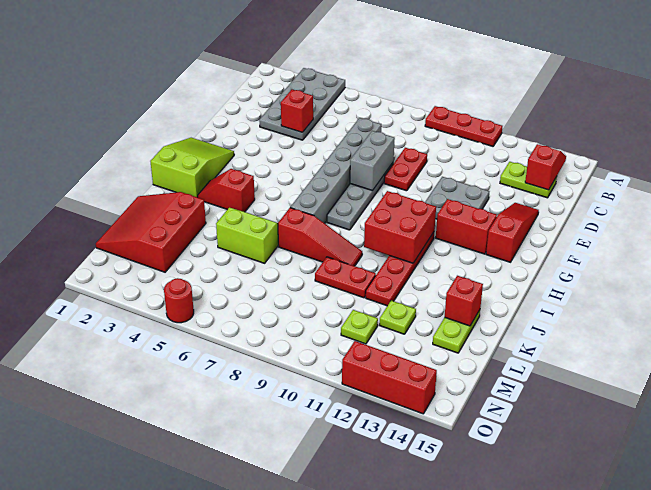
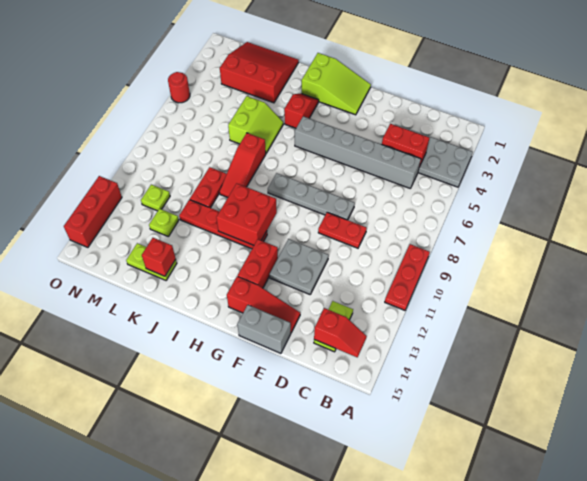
red 1x1 brick [281,90,313,132] -> red 1x2 brick [382,124,429,167]
grey 1x6 brick [290,118,381,223] -> grey 1x6 brick moved to [295,116,421,188]
grey 1x2 brick [350,131,395,191] -> grey 1x2 brick moved to [237,305,291,353]

